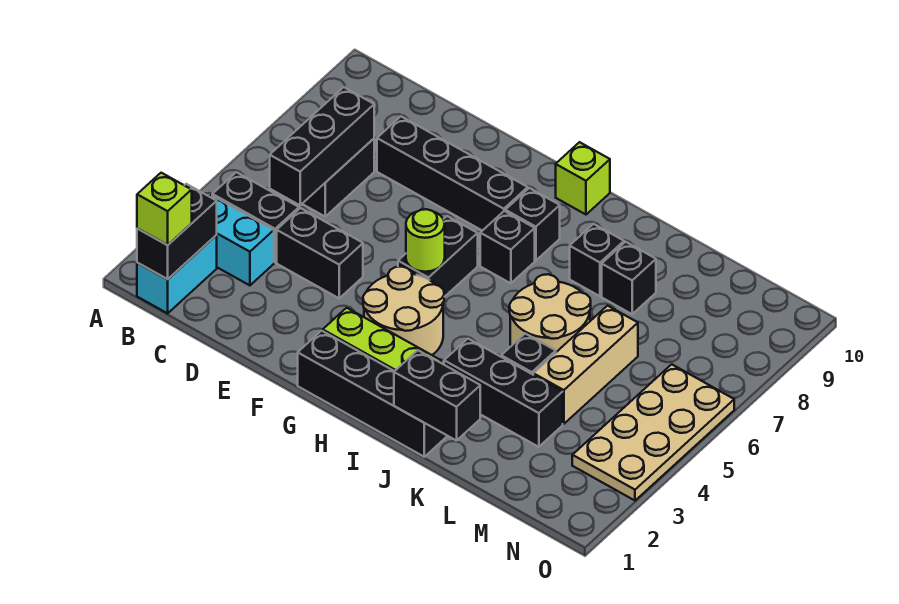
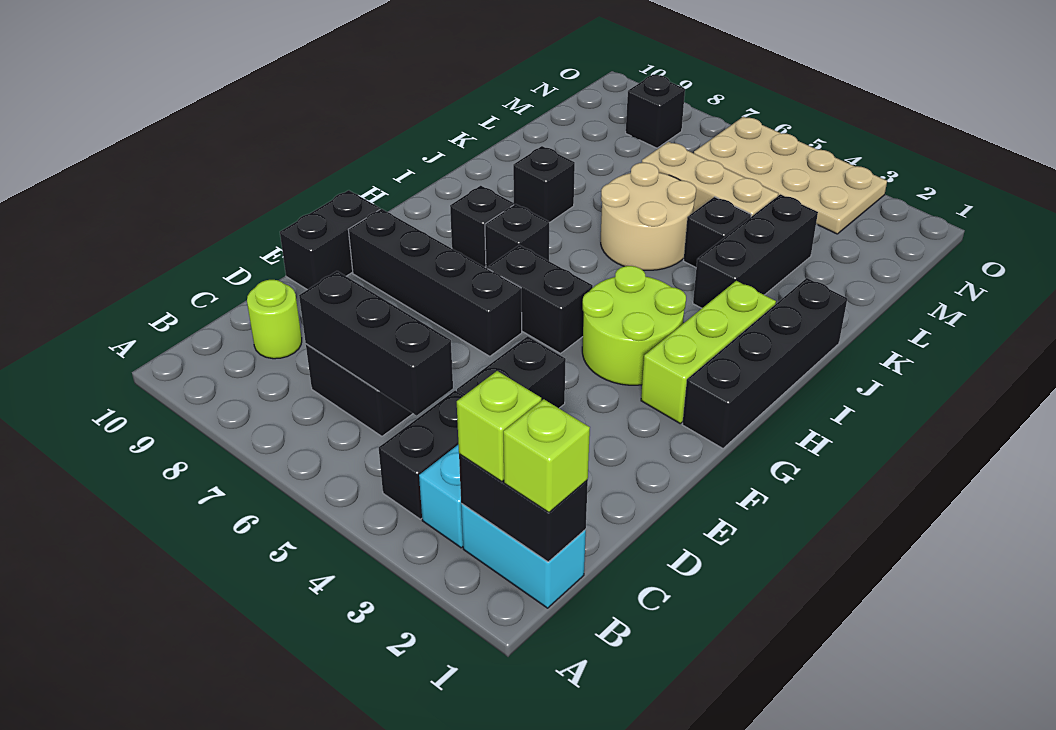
black 1x4 brick [377,117,528,231] -> black 1x4 brick turned to [348,209,522,356]
tan 2x2 round brick [363,267,444,355] -> lime 2x2 round brick [582,266,686,385]
lime 1x1 round brick [406,209,445,272] -> lime 1x1 round brick moved to [247,280,302,359]
lime 1x1 brick [556,142,610,214] -> lime 1x1 brick moved to [457,371,541,482]
black 1x2 brick [394,350,480,441] -> black 1x2 brick moved to [280,190,380,290]
black 1x1 brick [602,242,656,314] -> black 1x1 brick moved to [626,75,685,148]

